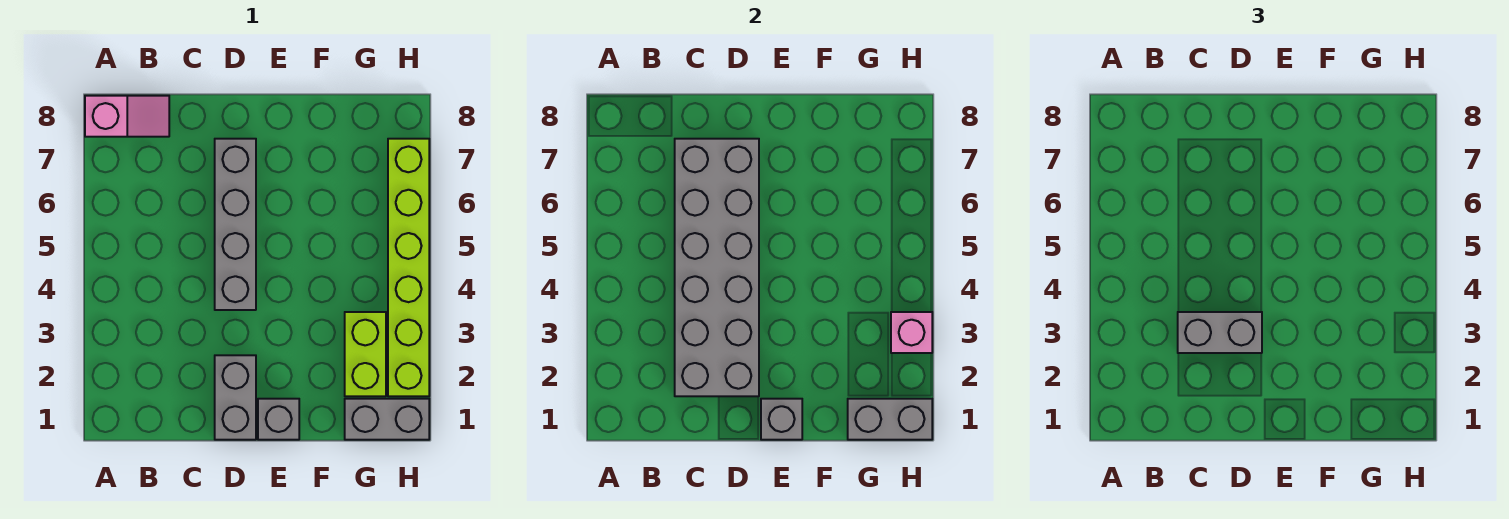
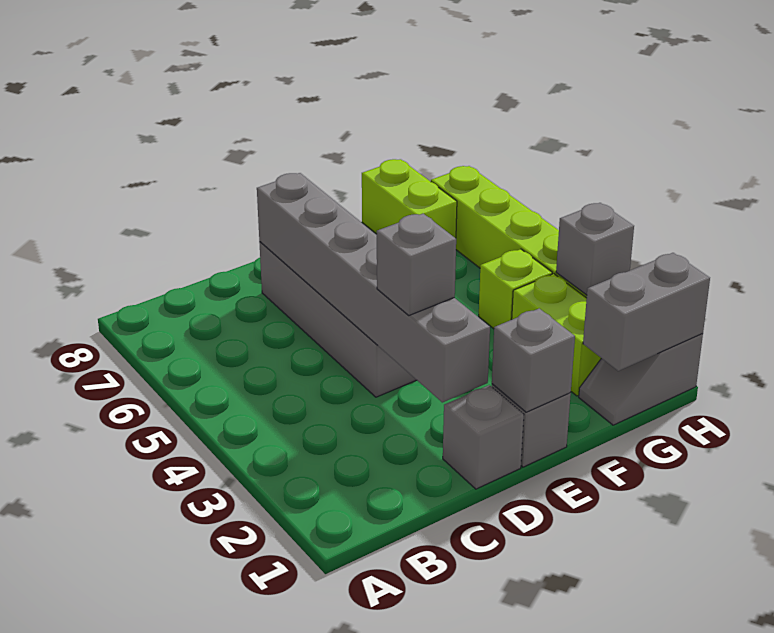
pink 1x2 slope [85,96,169,137] -> none
grey 2x6 brick [675,139,759,396] -> grey 1x6 brick [257,173,490,402]
grey 1x2 brick [1178,312,1262,353] -> grey 1x1 brick [377,214,456,315]
grey 1x2 brick [215,355,256,440] -> grey 1x1 brick [443,385,524,489]
grey 1x2 brick [345,399,429,440] -> grey 1x2 slope [579,334,703,425]
none -> lime 1x1 brick [479,249,552,329]
none -> lime 1x2 brick [362,159,457,238]
pink 1x1 brick [891,312,932,353] -> grey 1x1 brick [556,203,634,295]

